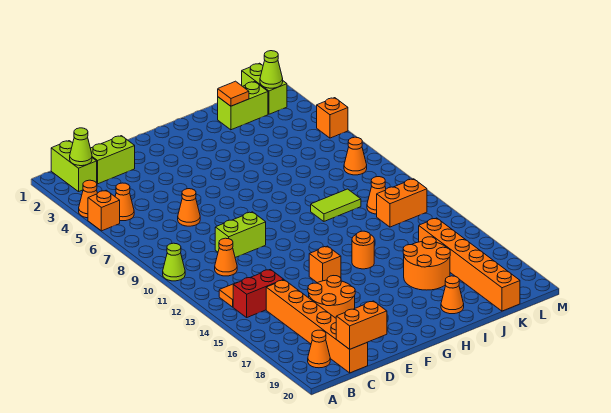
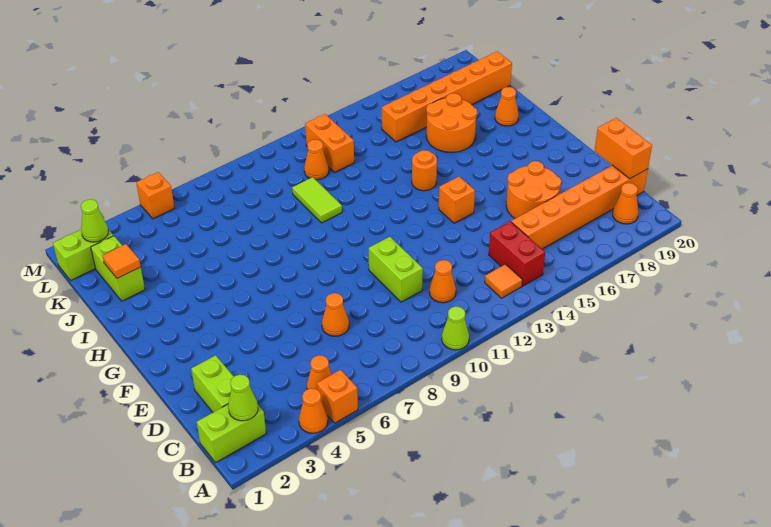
orange 1x1 cone [344,137,367,175] -> none

